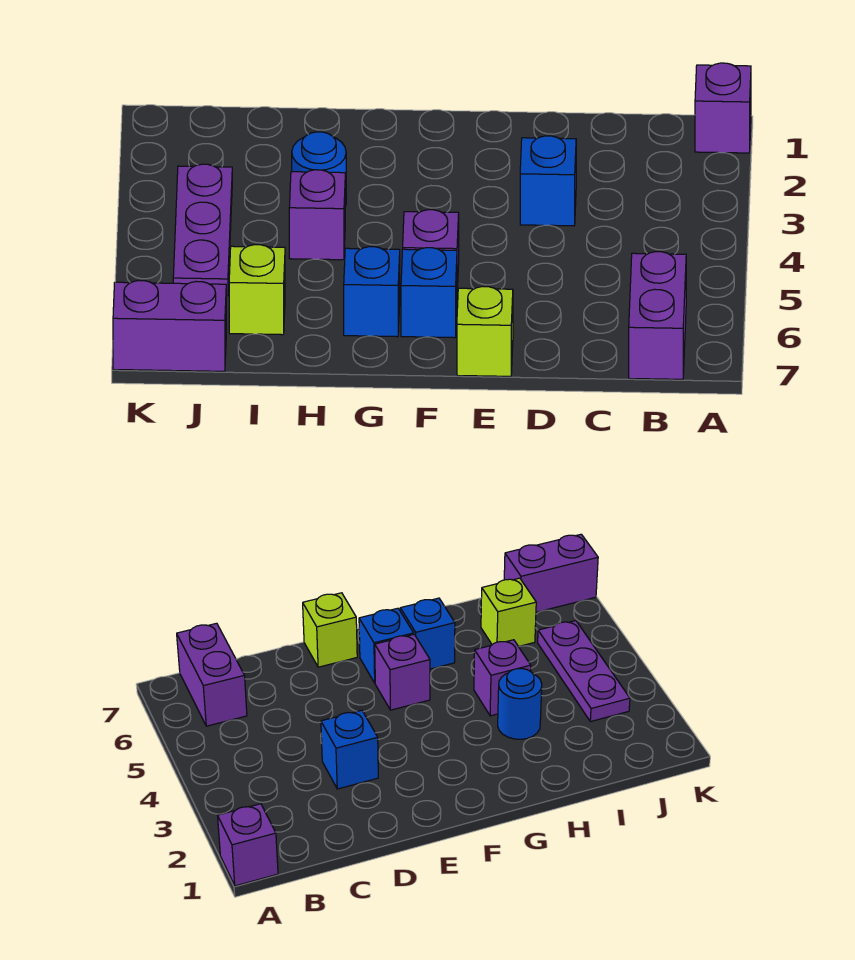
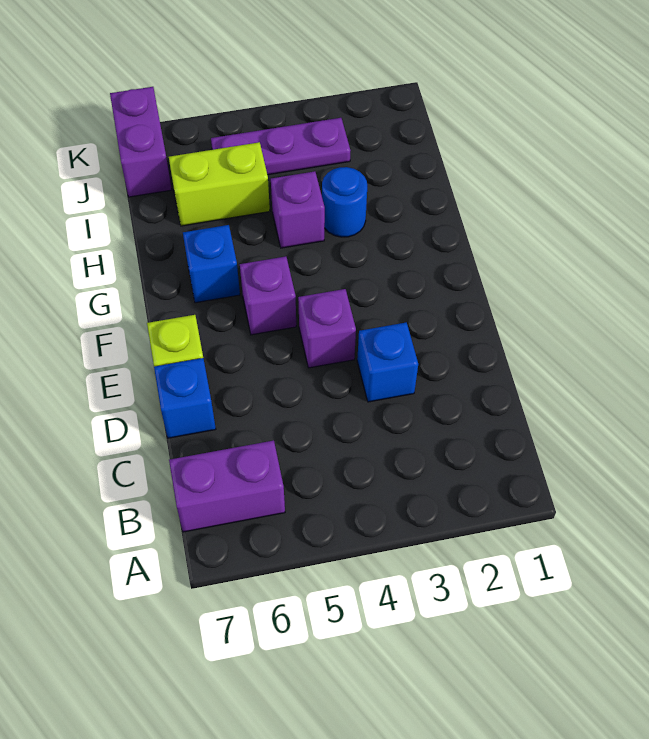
purple 1x1 brick [695,63,751,153] -> purple 1x1 brick moved to [298,289,356,368]
blue 1x1 brick [401,248,457,338] -> blue 1x1 brick moved to [154,358,216,438]
lime 1x1 brick [229,245,285,335] -> lime 1x2 brick [169,142,270,226]

